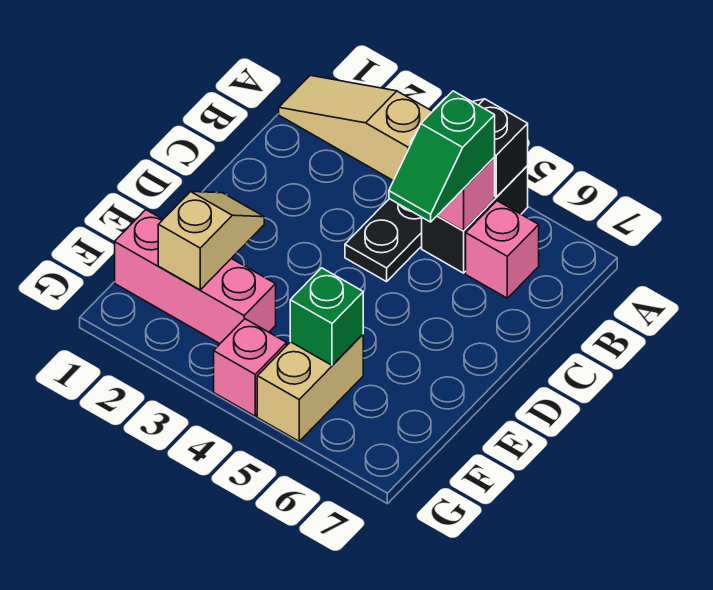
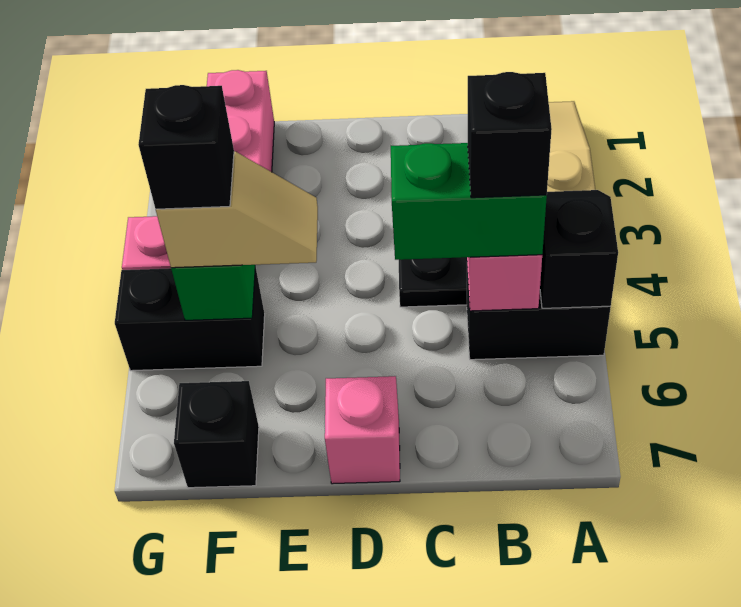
green 1x2 slope [389,91,495,222] -> green 1x2 brick [391,143,547,260]
none -> black 1x1 brick [468,72,552,198]
pink 1x1 brick [466,201,539,298] -> pink 1x1 brick moved to [325,376,400,484]
tan 1x2 slope [158,191,264,290] -> tan 1x2 slope moved to [156,152,318,268]
tan 1x2 brick [257,335,363,441] -> black 1x2 brick [115,266,265,371]
none -> black 1x1 brick [138,85,234,209]
none -> black 1x1 brick [174,381,259,488]

